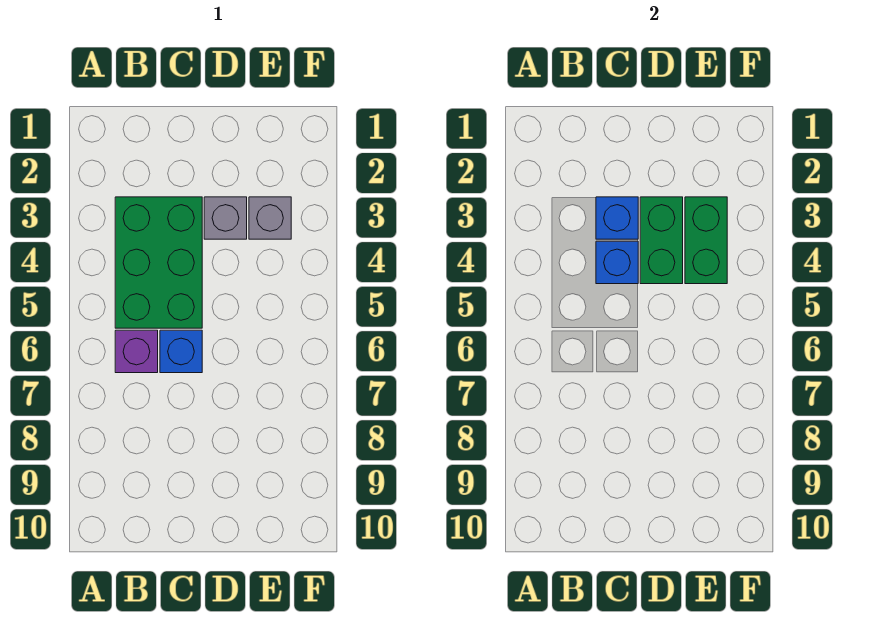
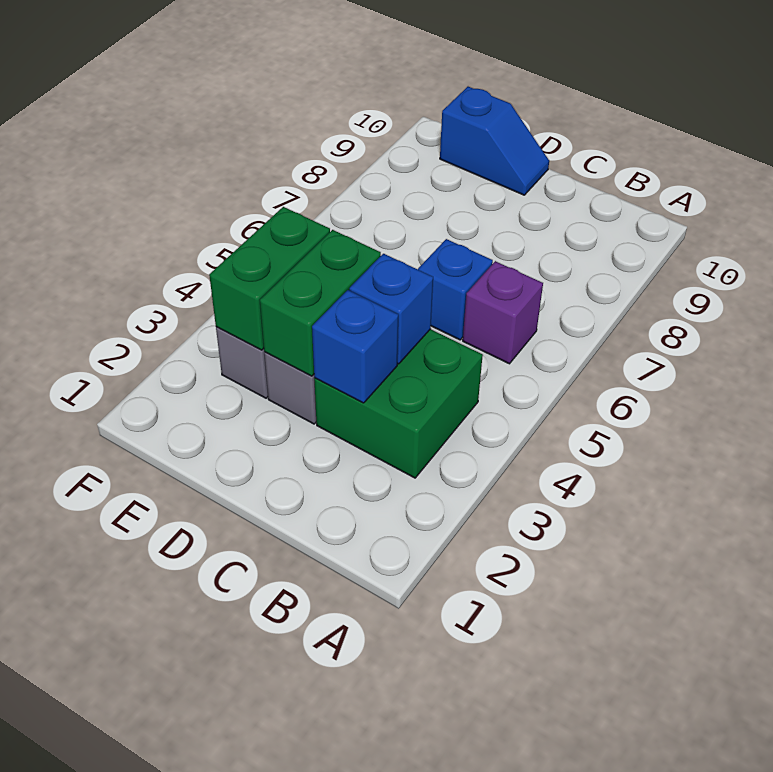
green 2x3 brick [115,197,202,328] -> green 2x2 brick [314,329,483,478]
none -> blue 1x2 slope [440,87,549,195]

